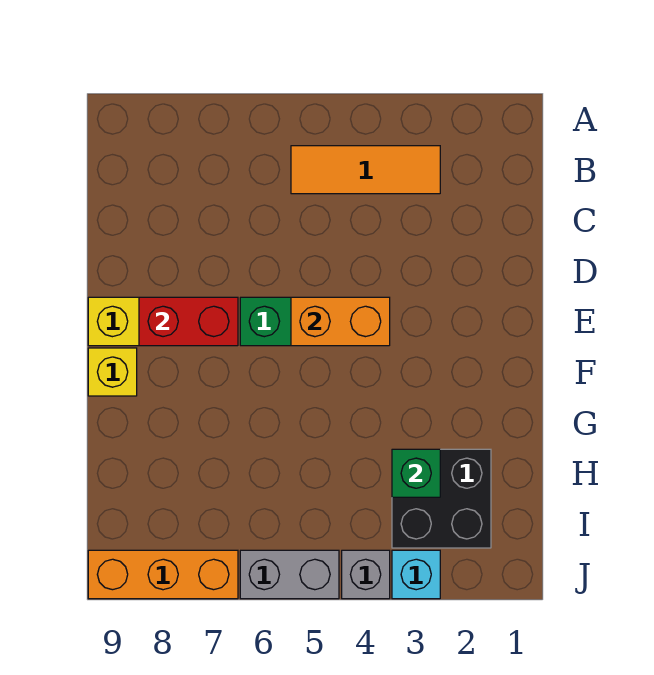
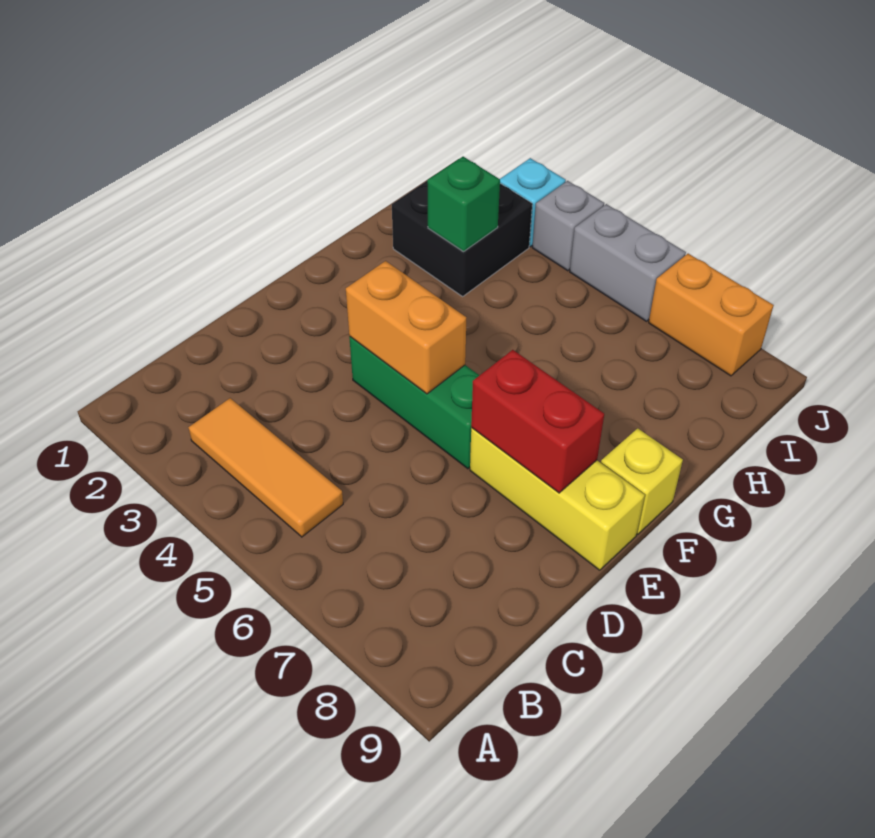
orange 1x3 brick [88,550,238,599] -> orange 1x2 brick [649,254,774,376]

